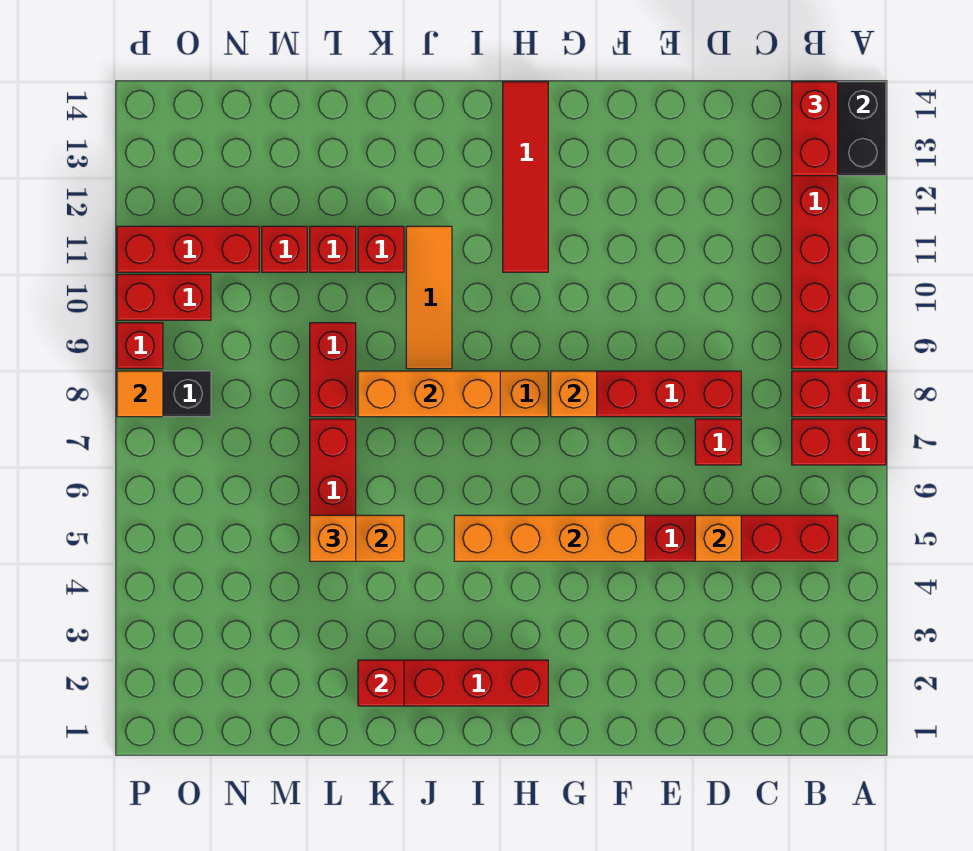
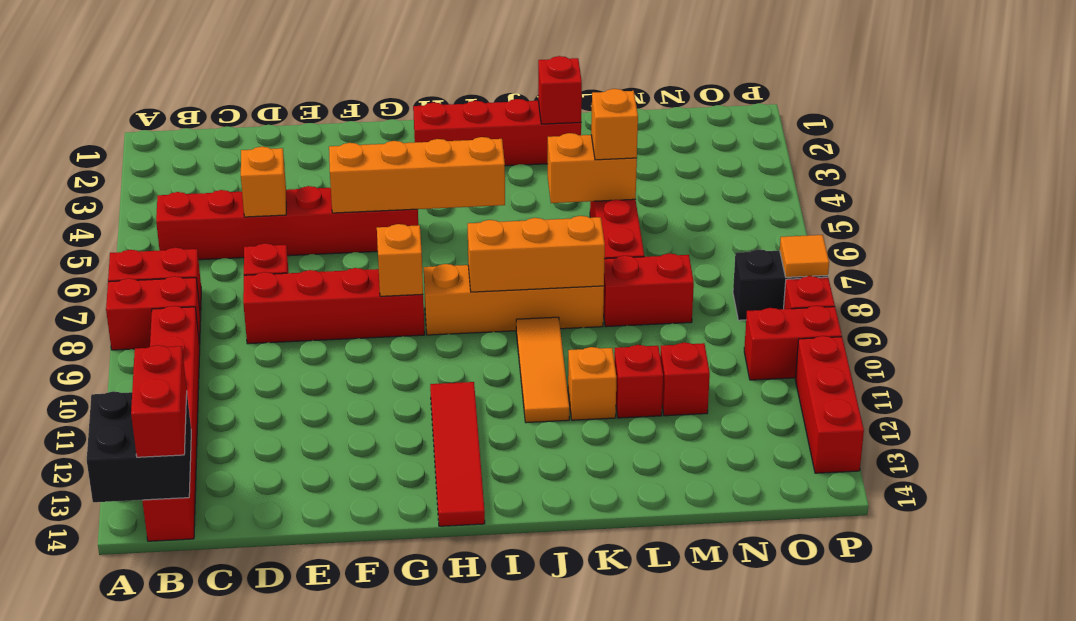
red 1x1 brick [358,226,404,272] -> orange 1x1 brick [568,347,617,420]
red 1x2 brick [310,323,356,417] -> red 1x2 brick turned to [603,254,694,327]
red 1x3 brick [117,226,259,272] -> red 1x3 brick turned to [795,336,864,473]

